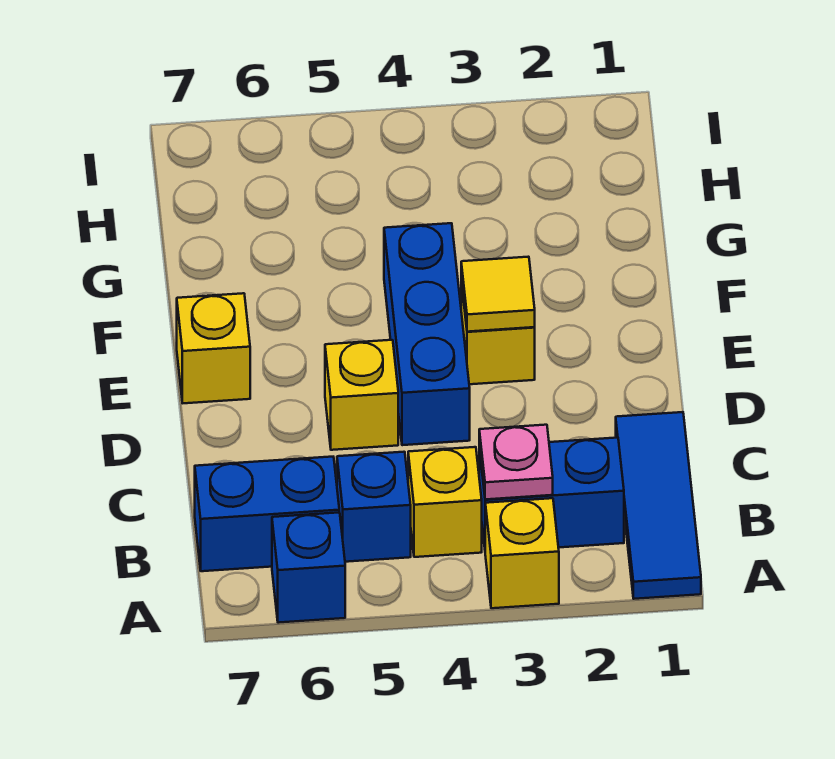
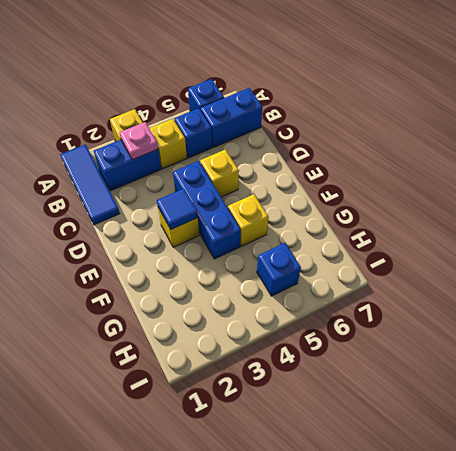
yellow 1x1 tile [461,257,535,332] -> blue 1x1 tile [157,189,198,230]
yellow 1x1 brick [177,293,250,403] -> yellow 1x1 brick moved to [228,194,269,246]
none -> blue 1x1 brick [257,243,301,296]

